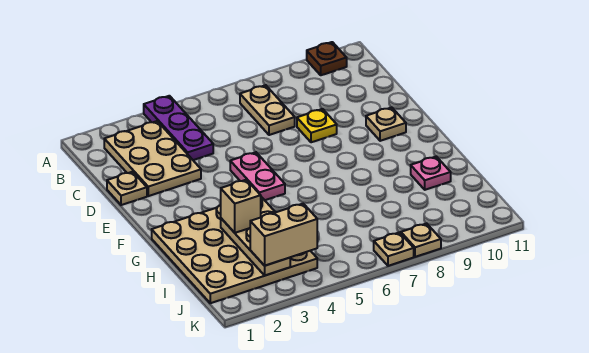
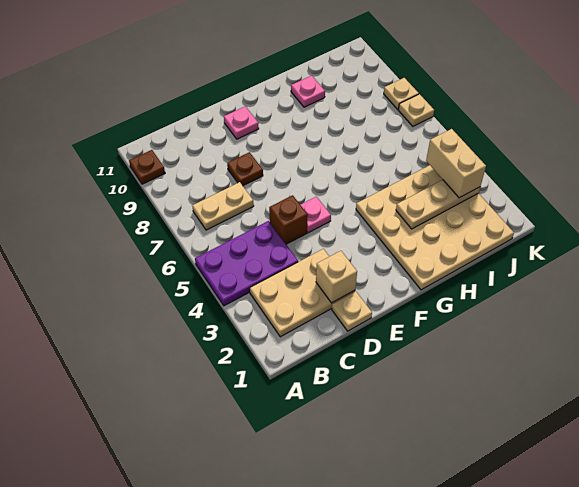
purple 1x3 plate [144,96,213,160] -> purple 2x3 plate [195,221,298,306]
none -> brown 1x1 brick [269,195,307,244]
yellow 1x1 plate [297,109,337,142] -> brown 1x1 plate [227,152,263,186]
pink 1x2 plate [230,152,285,200] -> pink 1x1 plate [301,197,331,233]
tan 1x1 plate [366,107,406,141] -> pink 1x1 plate [224,106,259,139]
tan 1x1 brick [221,180,261,233] -> tan 1x1 brick moved to [316,251,357,303]

